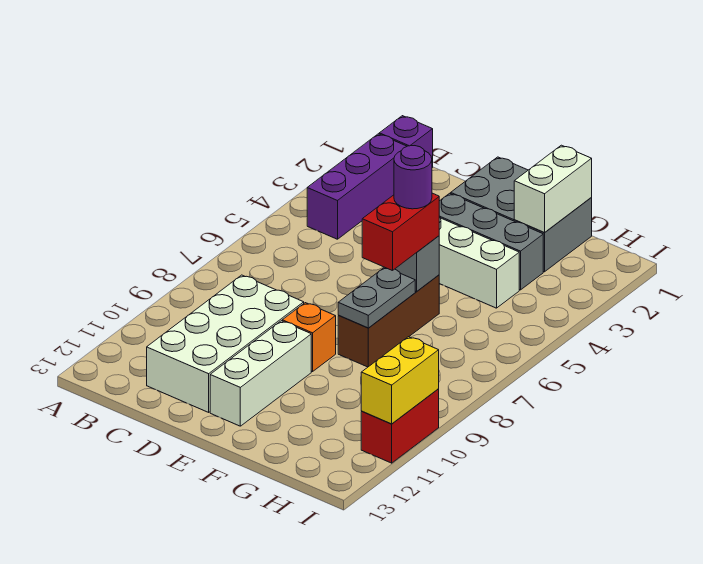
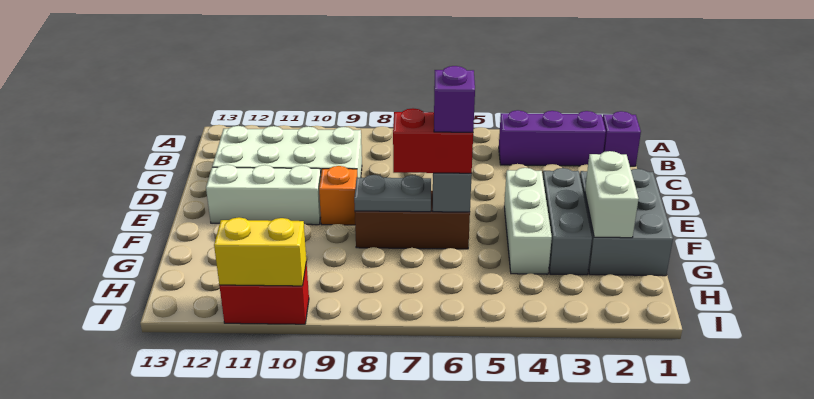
purple 1x1 round brick [394,146,432,209] -> purple 1x1 brick [434,66,475,132]
white 1x2 brick [514,145,592,232] -> white 1x2 brick turned to [585,151,639,238]

